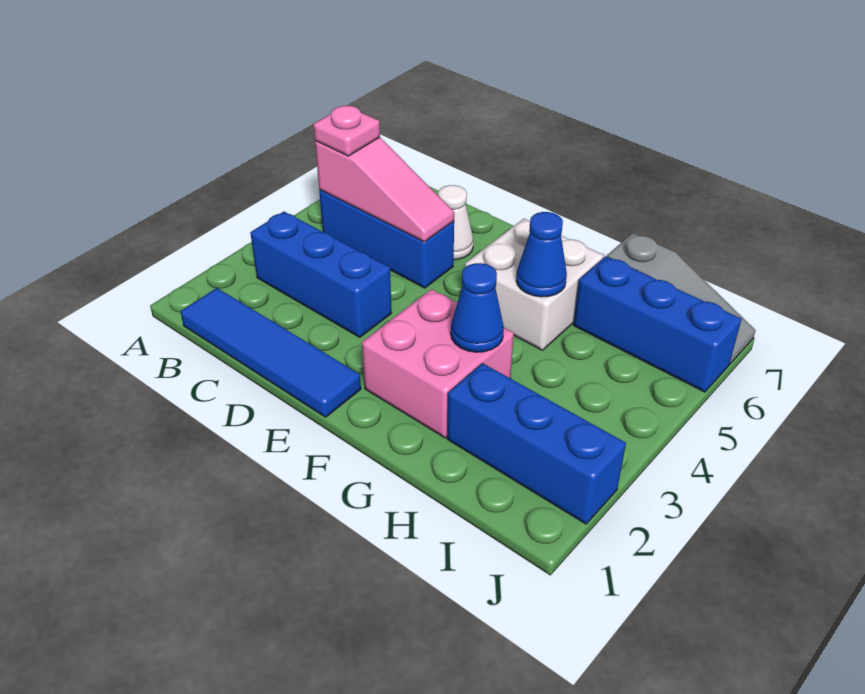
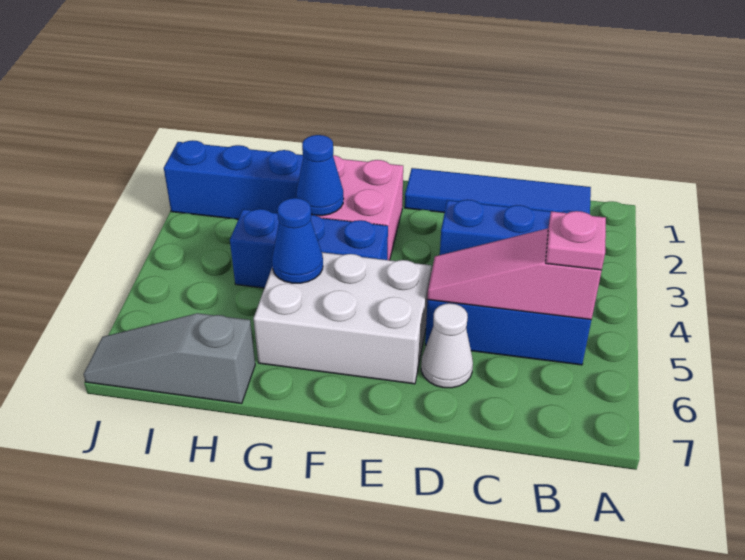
white 2x2 brick [465,219,604,350] -> white 2x3 brick [254,252,432,384]
blue 1x3 brick [573,256,741,392] -> blue 1x3 brick moved to [230,209,388,288]

